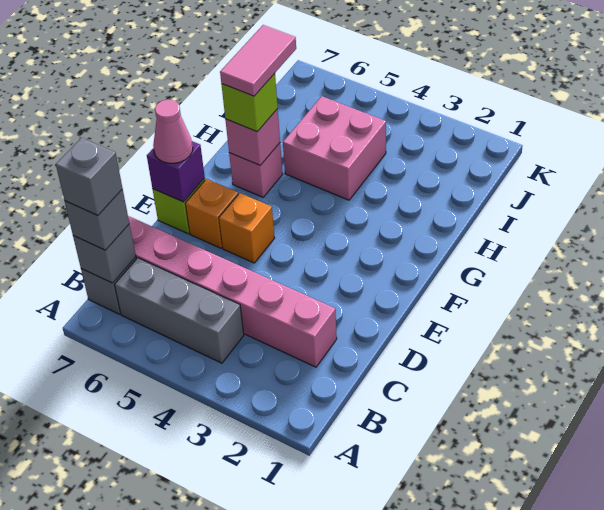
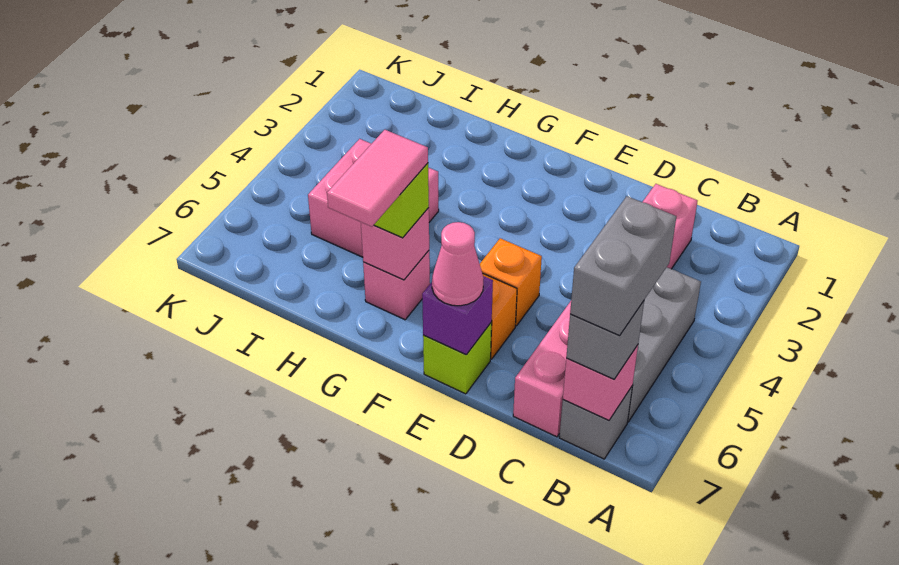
grey 1x1 brick [73,224,136,283] -> pink 1x1 brick [563,345,638,421]
grey 1x1 brick [56,138,123,216] -> grey 1x2 brick [570,196,676,336]
pink 1x2 tile [220,25,296,96] -> pink 1x2 tile turned to [327,130,428,227]

